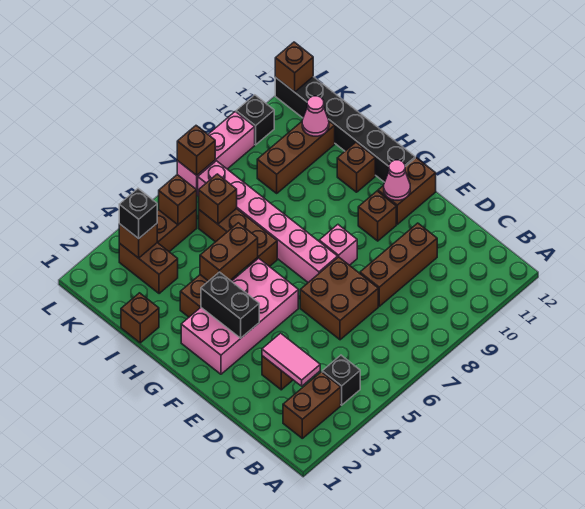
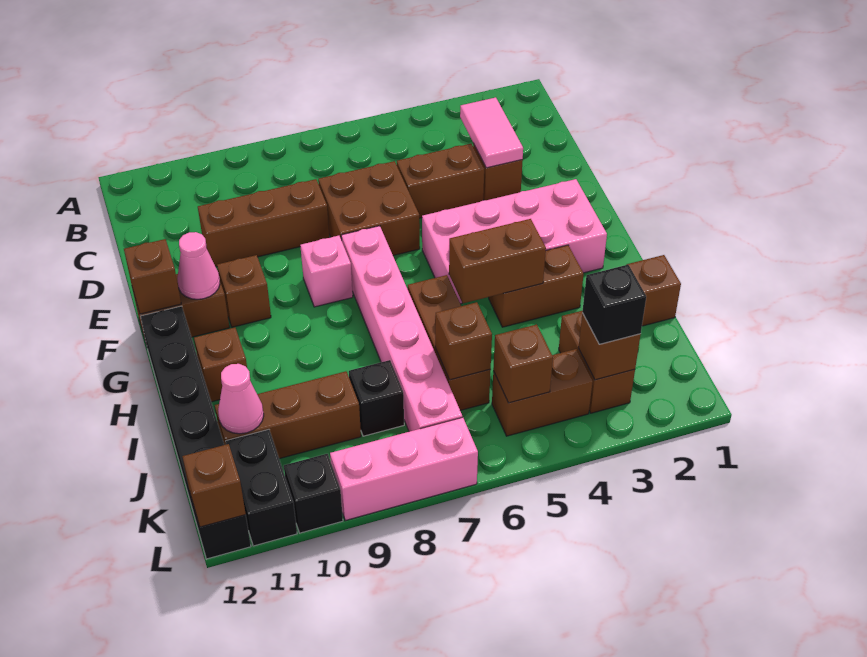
brown 1x2 brick [283,372,341,438] -> brown 1x2 brick moved to [397,144,484,218]
black 1x1 brick [322,355,360,405] -> black 1x1 brick moved to [349,360,404,436]
black 1x2 brick [201,272,259,338] -> black 1x2 brick moved to [226,429,297,546]
brown 1x1 brick [177,126,215,175] -> brown 1x1 brick moved to [124,239,181,314]

